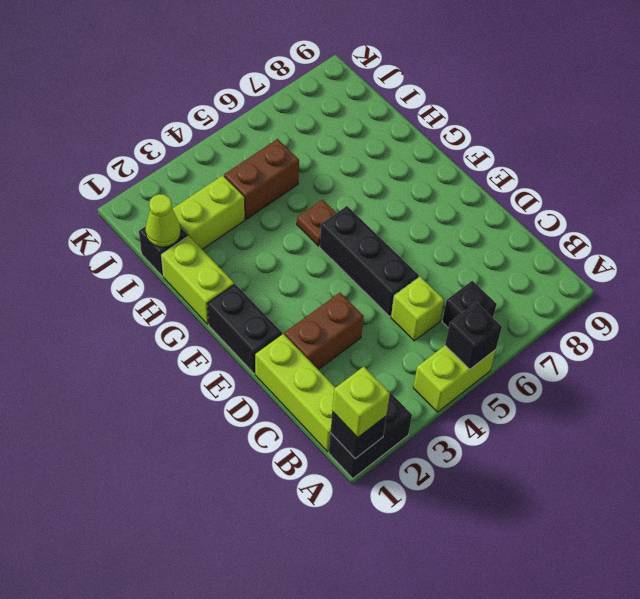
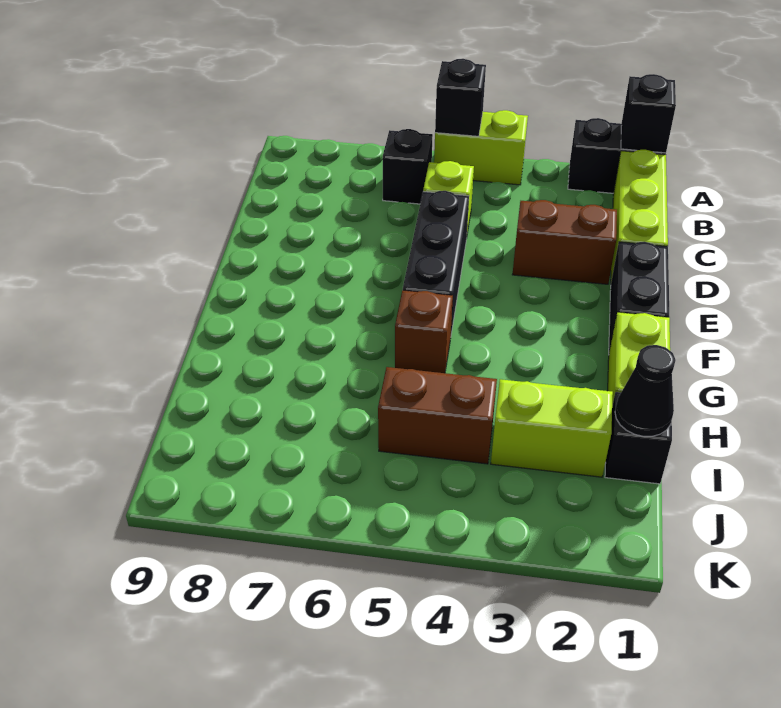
lime 1x1 brick [332,367,390,437] -> none
brown 1x1 plate [297,200,336,246] -> brown 1x1 brick [395,290,453,373]
lime 1x1 cone [145,194,181,247] -> black 1x1 cone [615,345,676,436]

